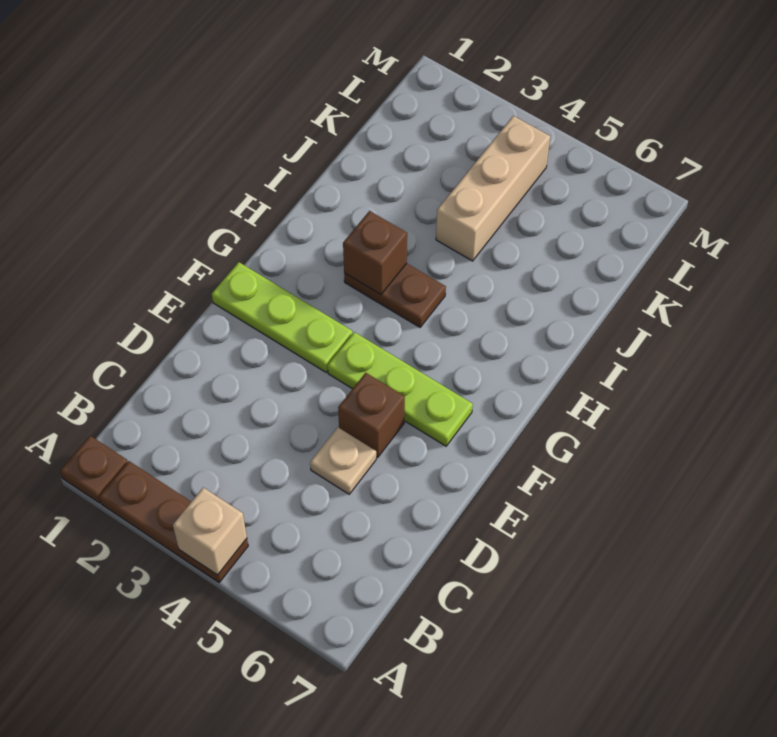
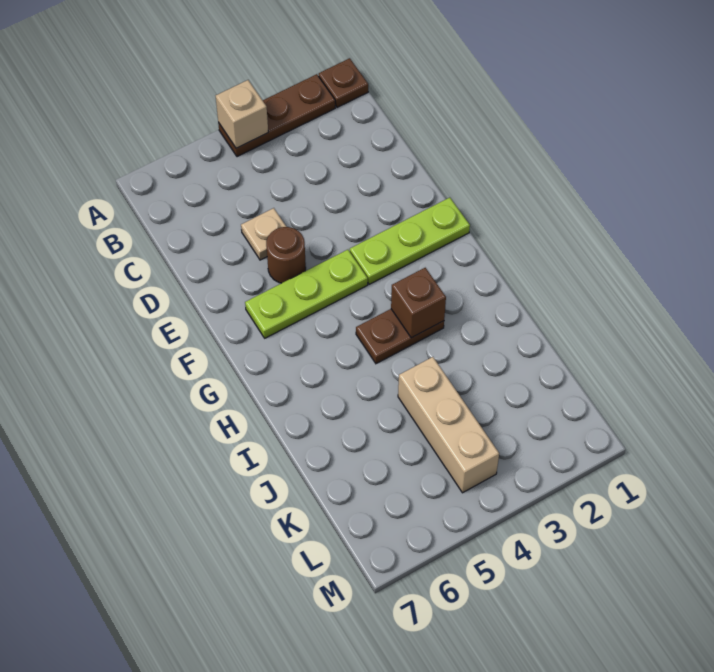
brown 1x1 brick [338,373,405,457] -> brown 1x1 round brick [266,227,306,283]

